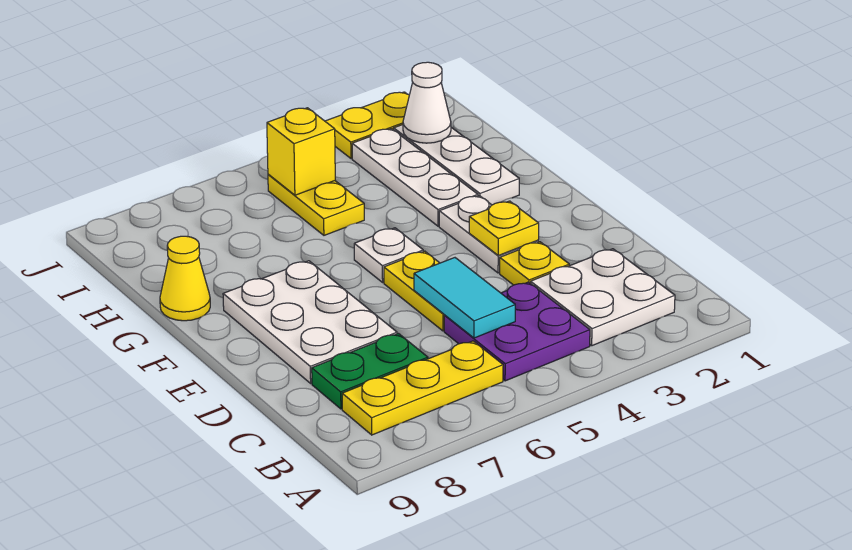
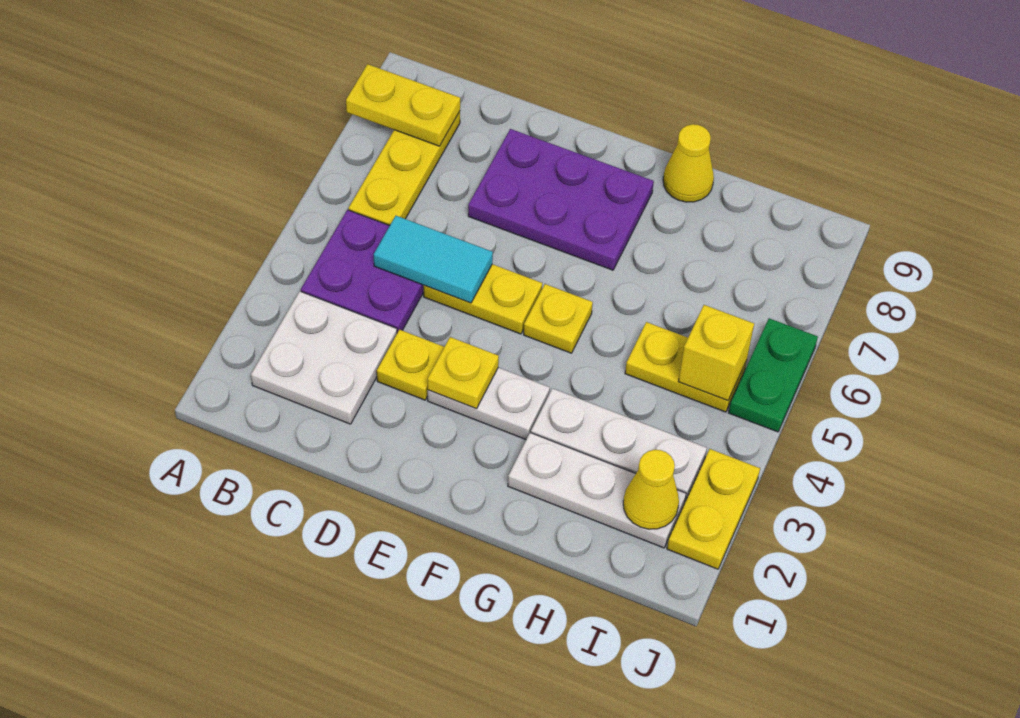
none -> yellow 1x2 plate [346,64,460,146]
green 1x2 plate [312,334,428,409] -> green 1x2 plate moved to [729,318,818,432]
white 2x3 plate [223,261,397,383] -> purple 2x3 plate [468,129,654,270]
white 1x1 plate [354,228,423,282] -> yellow 1x1 plate [524,284,593,353]
white 1x1 cone [403,62,451,143] -> yellow 1x1 cone [623,450,679,529]

